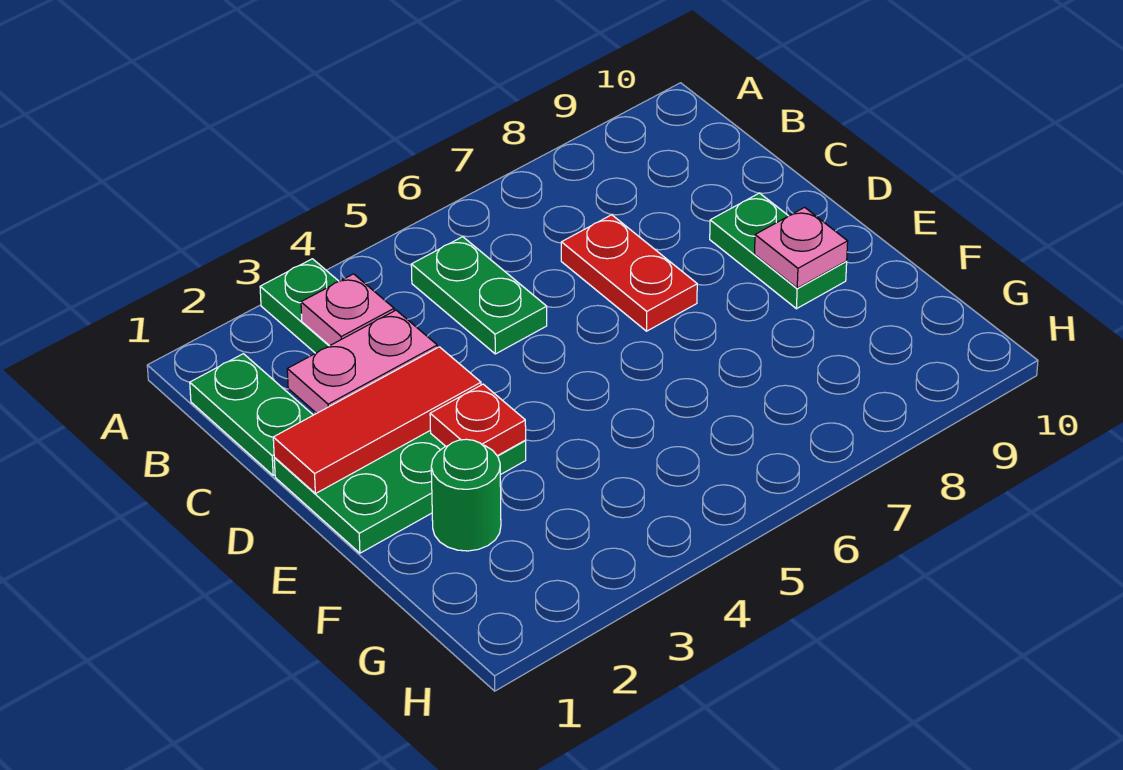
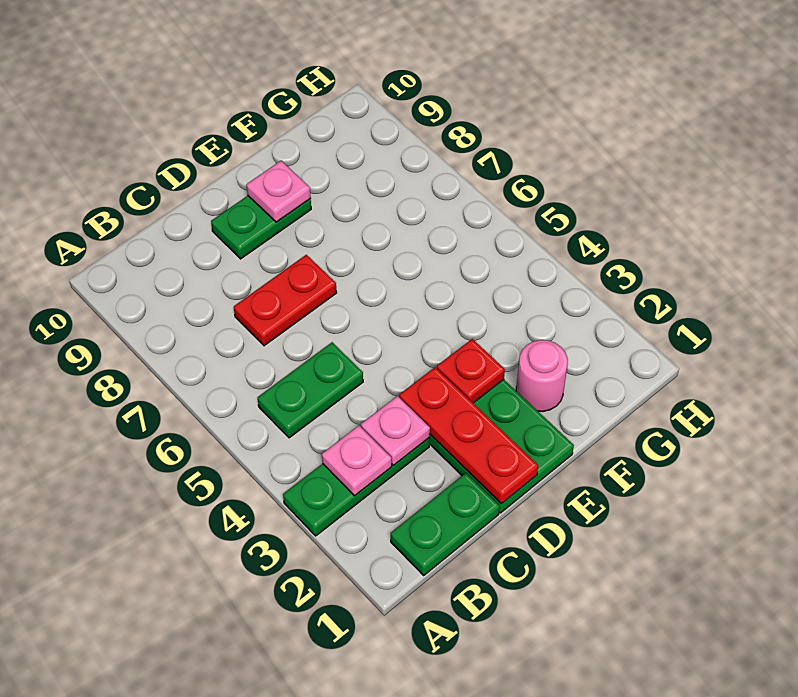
pink 1x2 plate [287,310,437,413] -> pink 1x1 plate [361,396,430,465]
red 1x3 tile [273,347,481,494] -> red 1x3 plate [399,367,538,504]
green 1x1 round brick [431,439,501,551] -> pink 1x1 round brick [516,340,568,412]

